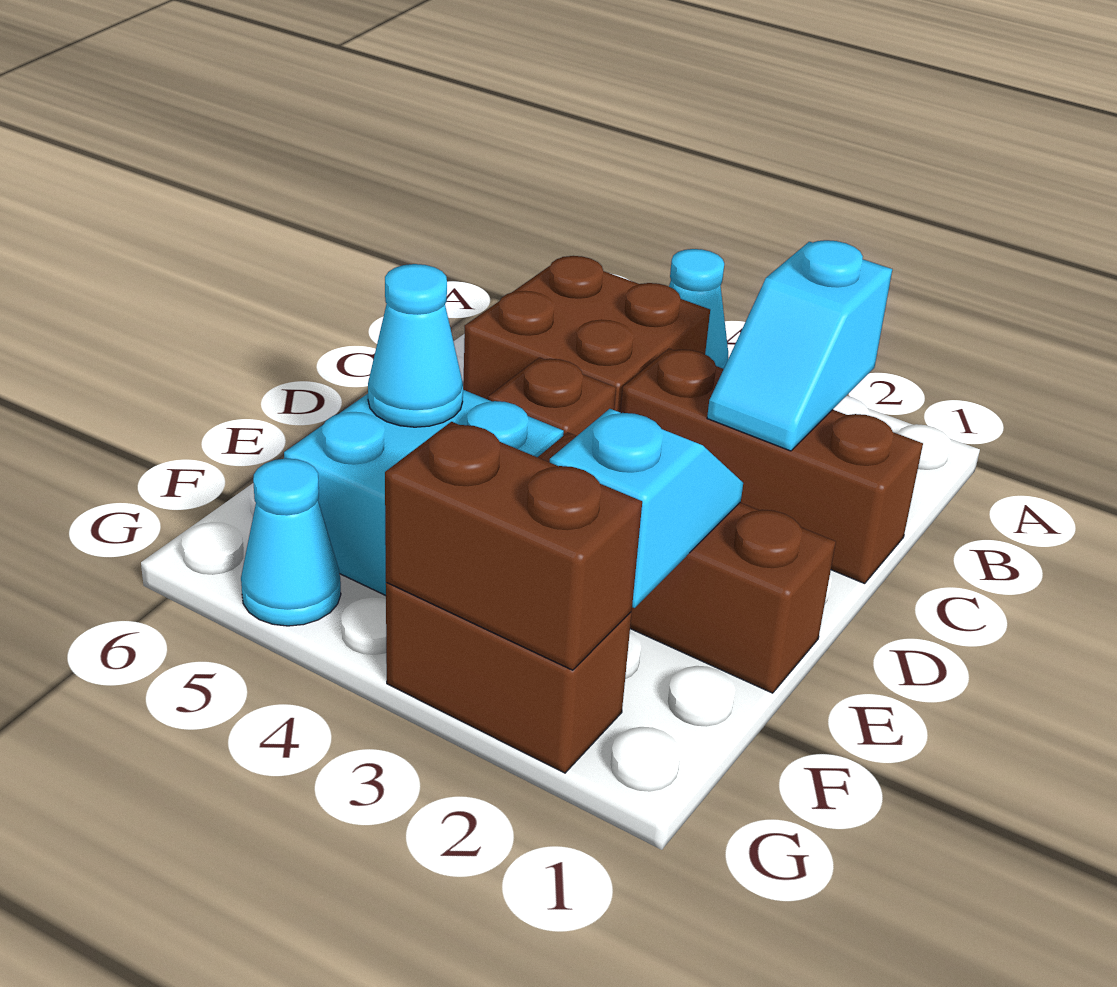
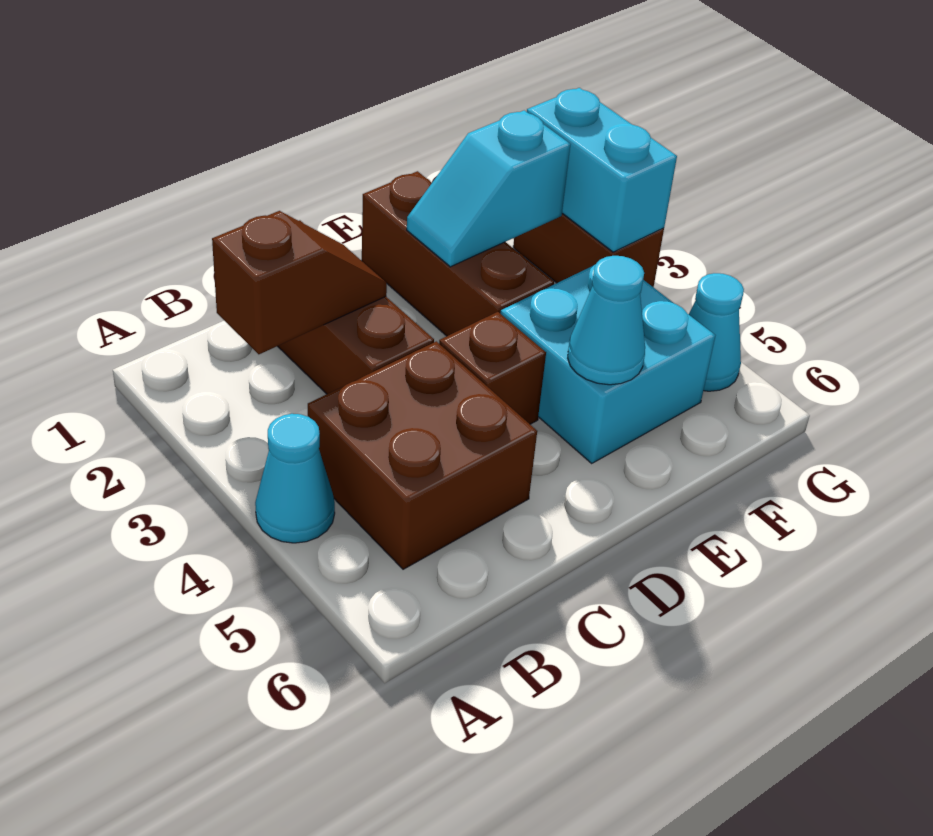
cyan 1x2 slope [707,240,892,451] -> brown 1x2 slope [212,211,387,354]
brown 1x2 brick [385,422,642,670] -> cyan 1x2 brick [527,88,677,252]

